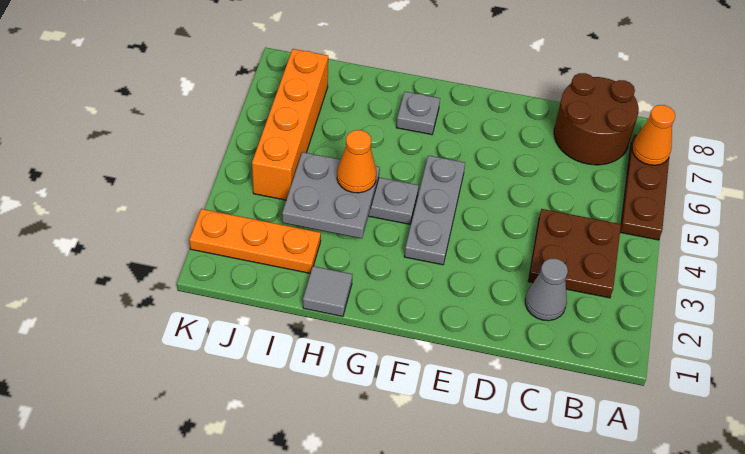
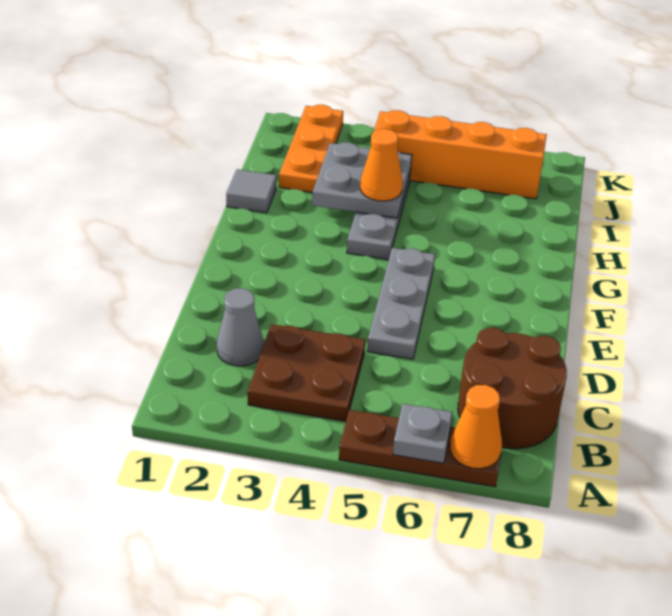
grey 1x3 plate [404,155,465,265] -> grey 1x3 plate turned to [367,248,435,359]
grey 1x1 plate [396,92,440,135] -> grey 1x1 plate moved to [393,404,453,463]

